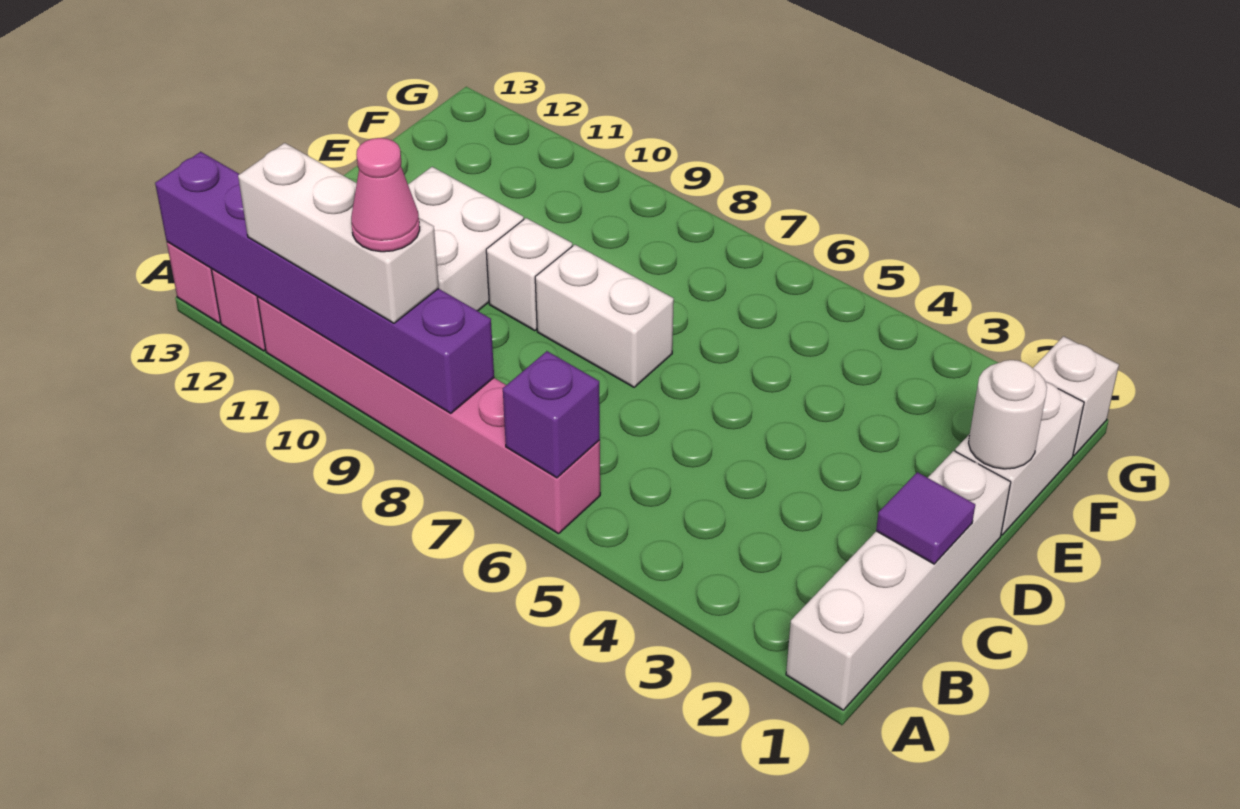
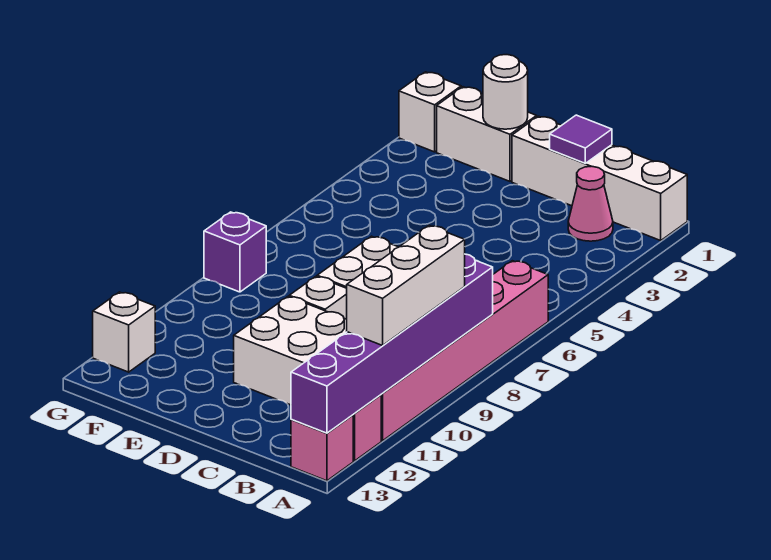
purple 1x1 brick [503,351,600,478] -> purple 1x1 brick moved to [204,212,266,292]
pink 1x1 cone [351,138,420,252] -> pink 1x1 cone moved to [568,166,613,241]
none -> white 1x1 brick [93,292,155,372]

